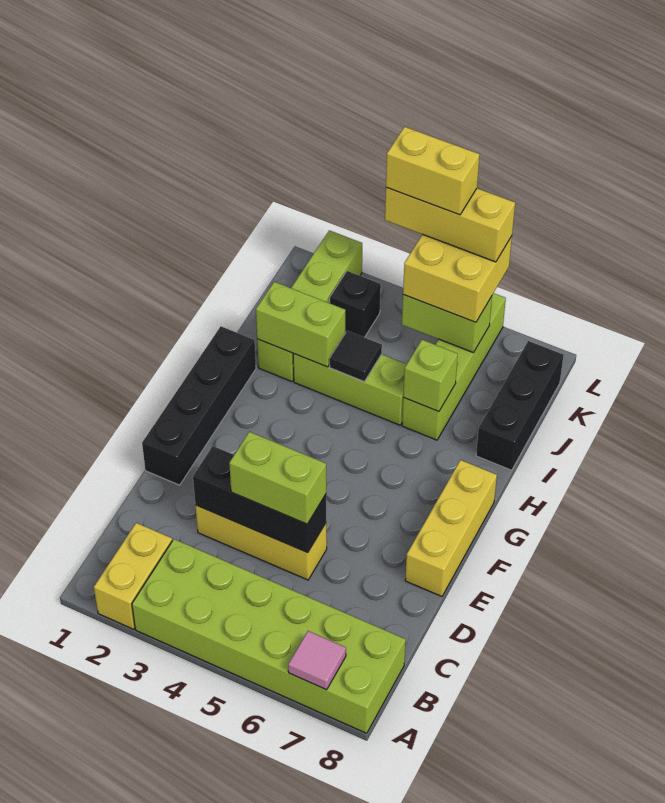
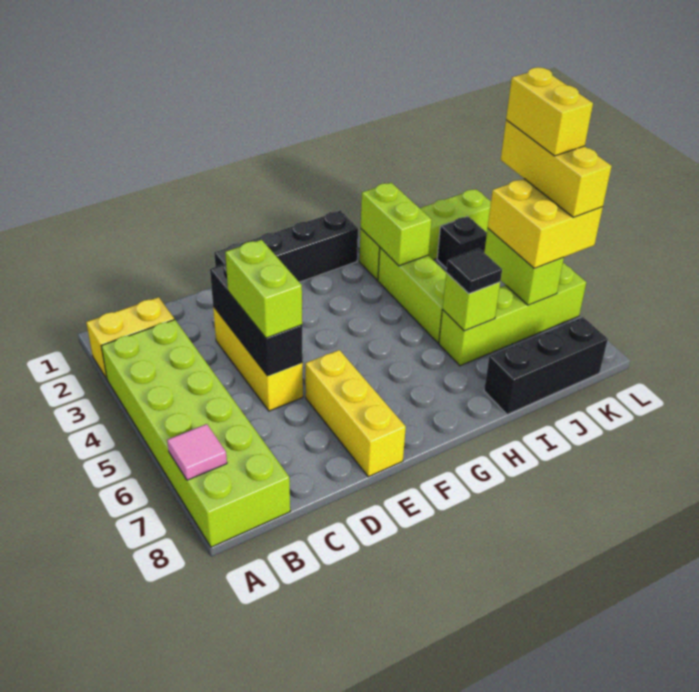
yellow 1x3 brick [405,460,497,596] -> yellow 1x3 brick turned to [305,350,406,477]
black 1x1 tile [330,331,382,382] -> black 1x1 tile moved to [446,249,502,294]

